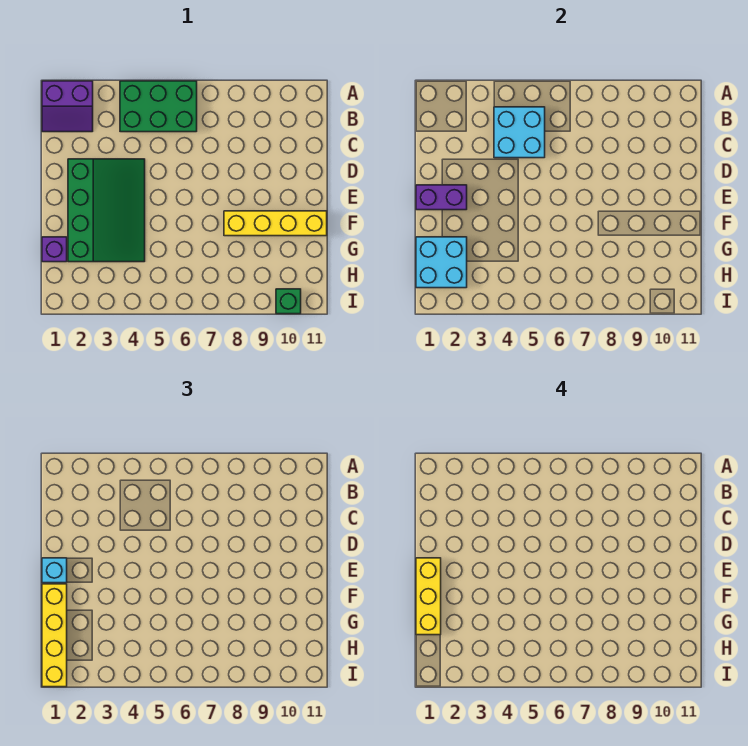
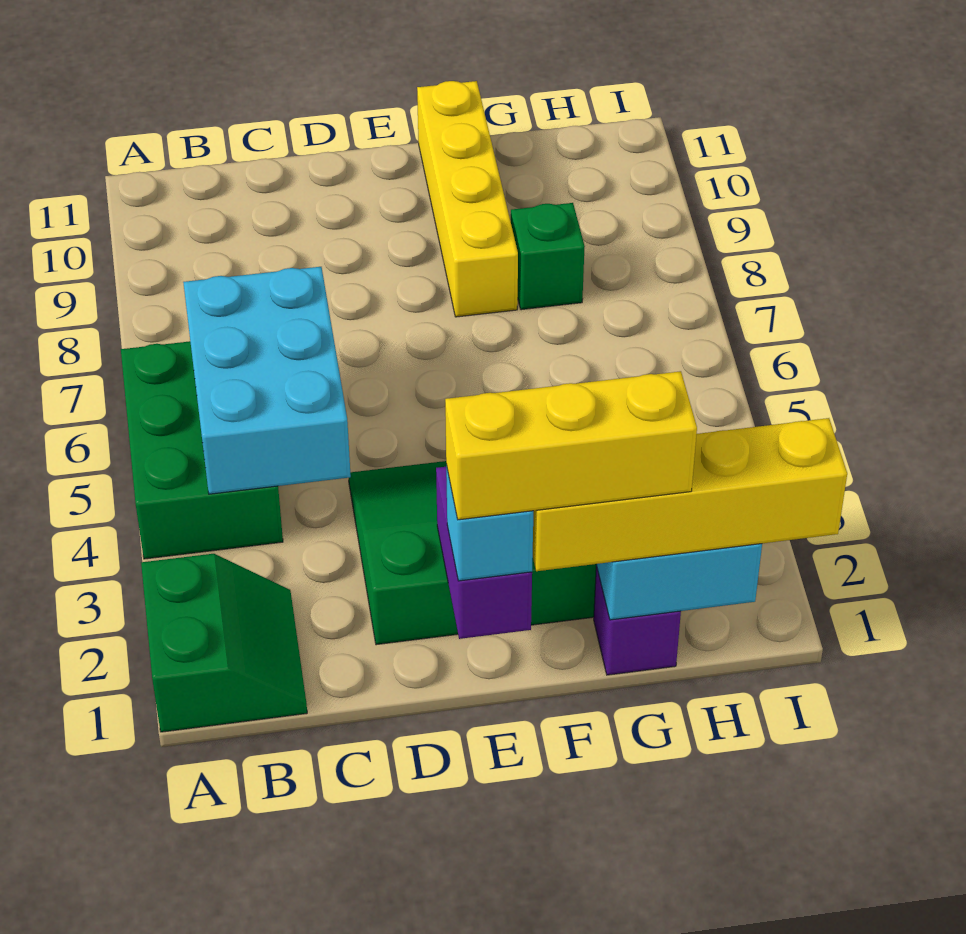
purple 2x2 slope [42,81,93,132] -> green 2x2 slope [141,554,307,732]
cyan 2x2 brick [494,107,545,158] -> cyan 2x3 brick [183,267,351,494]
green 1x1 brick [276,289,301,314] -> green 1x1 brick moved to [511,203,585,310]

